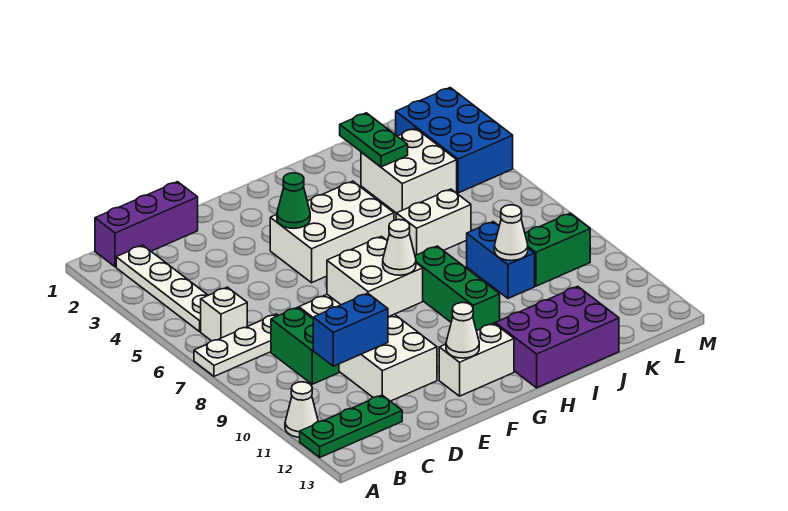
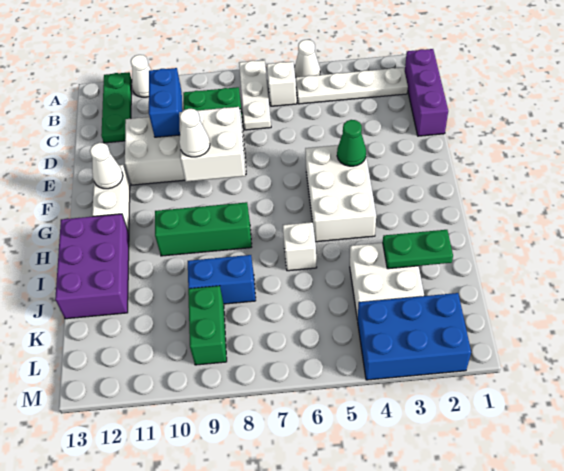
white 1x2 brick [396,189,471,256] -> white 1x1 brick [283,222,317,271]
white 1x1 cone [494,205,528,261] -> white 1x1 cone moved to [294,40,320,77]

